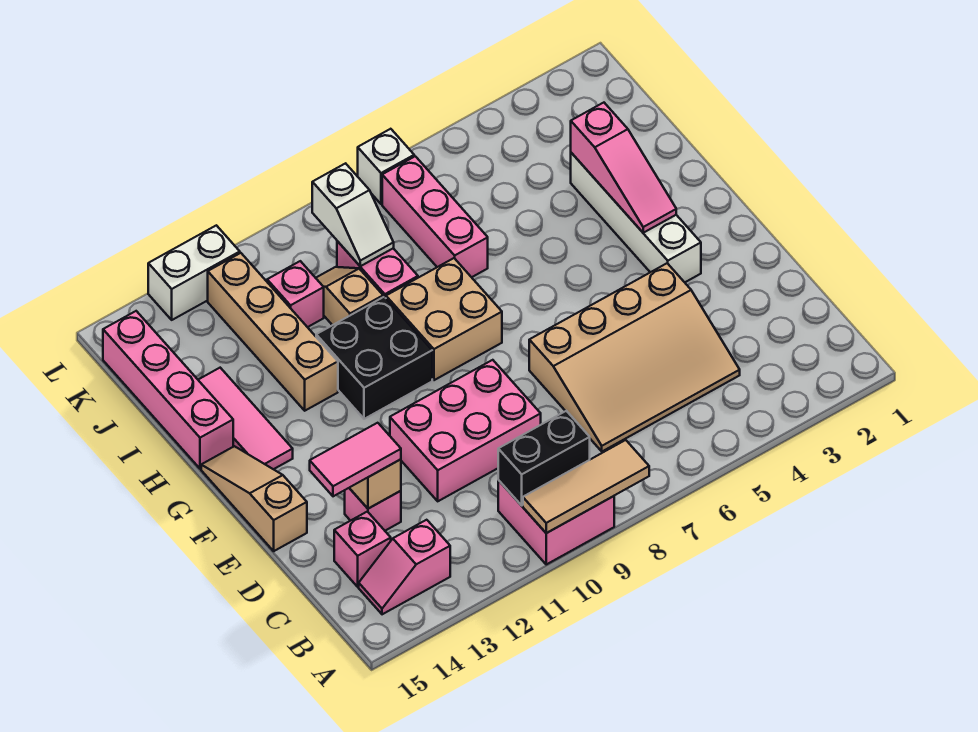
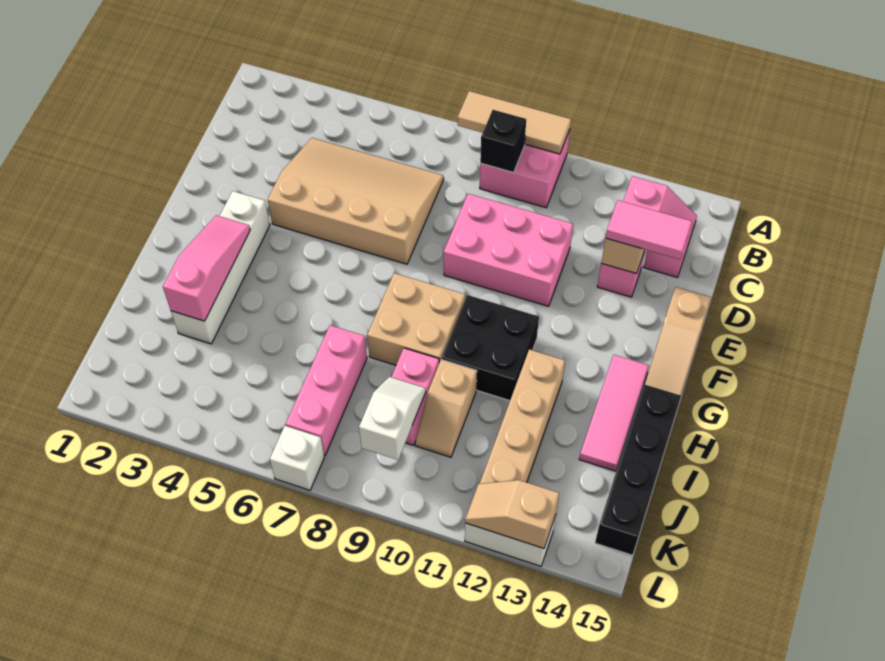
black 1x2 brick [498,411,590,506] -> black 1x1 brick [480,110,526,172]
pink 1x4 brick [103,311,233,469] -> black 1x4 brick [595,384,681,555]
pink 1x1 brick [267,261,324,327] -> none
none -> tan 1x2 slope [465,480,559,548]

